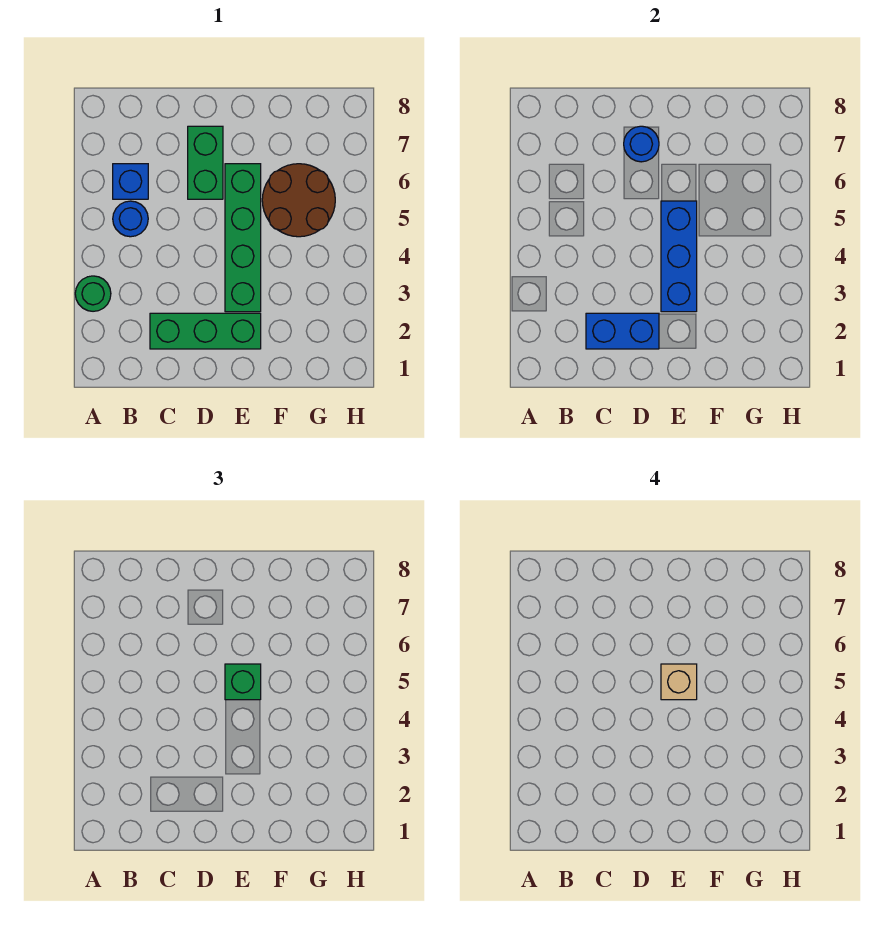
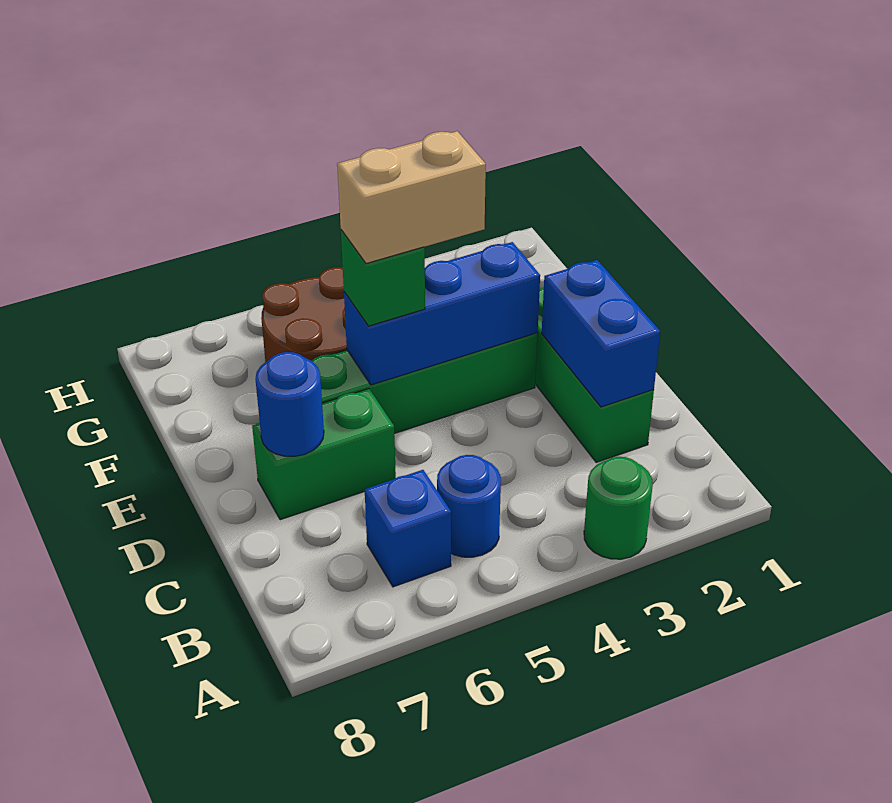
tan 1x1 brick [661,664,697,700] -> tan 1x2 brick [337,131,486,264]

